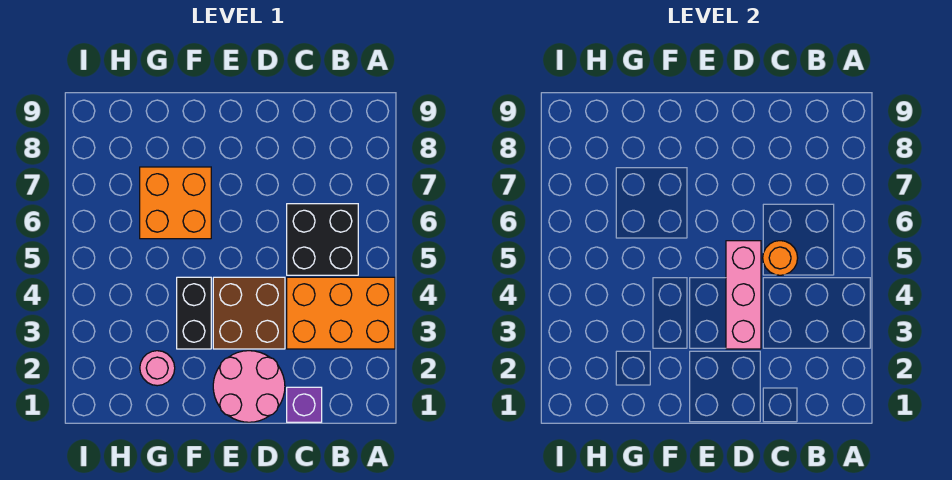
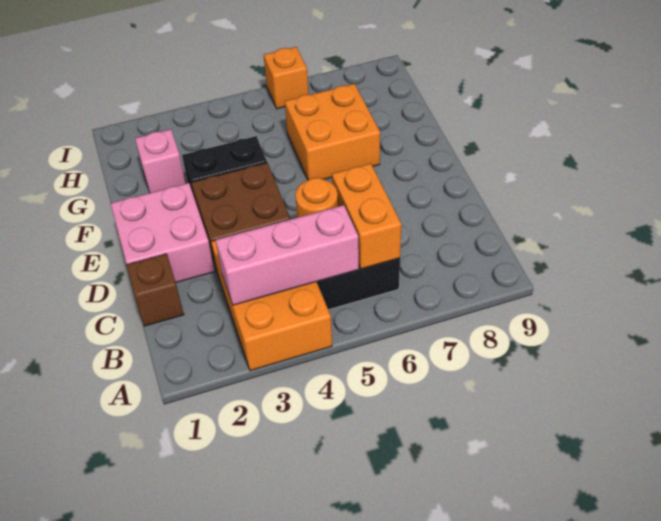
none -> orange 1x2 brick [332,163,402,269]
purple 1x1 brick [287,387,322,422] -> brown 1x1 brick [127,254,184,326]
pink 2x2 round brick [213,351,285,422] -> pink 2x2 brick [111,183,215,282]
pink 1x3 brick [726,241,761,349] -> pink 1x3 brick moved to [216,205,359,305]
pink 1x1 round brick [140,351,175,386] -> pink 1x1 brick [135,129,186,193]
none -> orange 1x1 brick [264,47,309,109]

